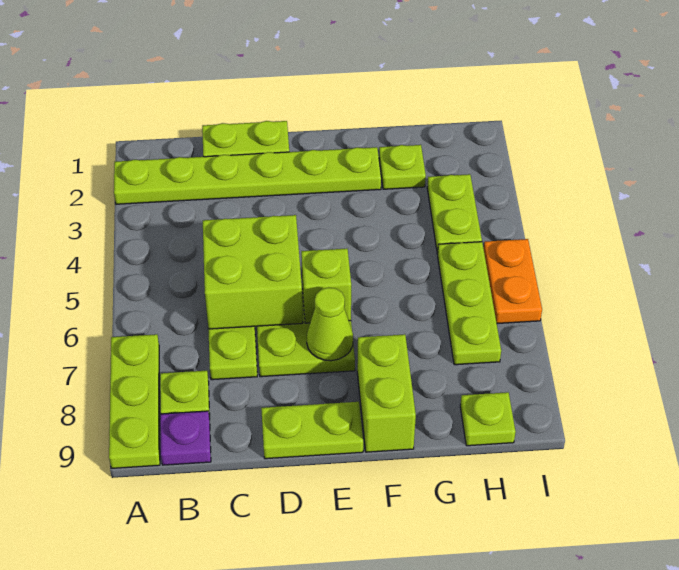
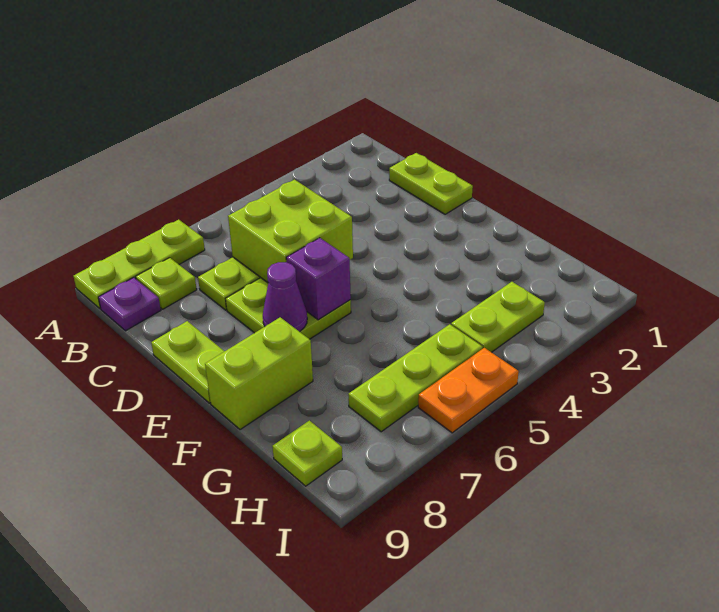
lime 1x6 plate [114,147,381,204] -> none
lime 1x1 brick [301,249,351,323] -> purple 1x1 brick [286,238,351,320]
lime 1x1 cone [307,288,353,361] -> purple 1x1 cone [263,262,307,332]
lime 1x1 plate [379,145,426,189] -> none

